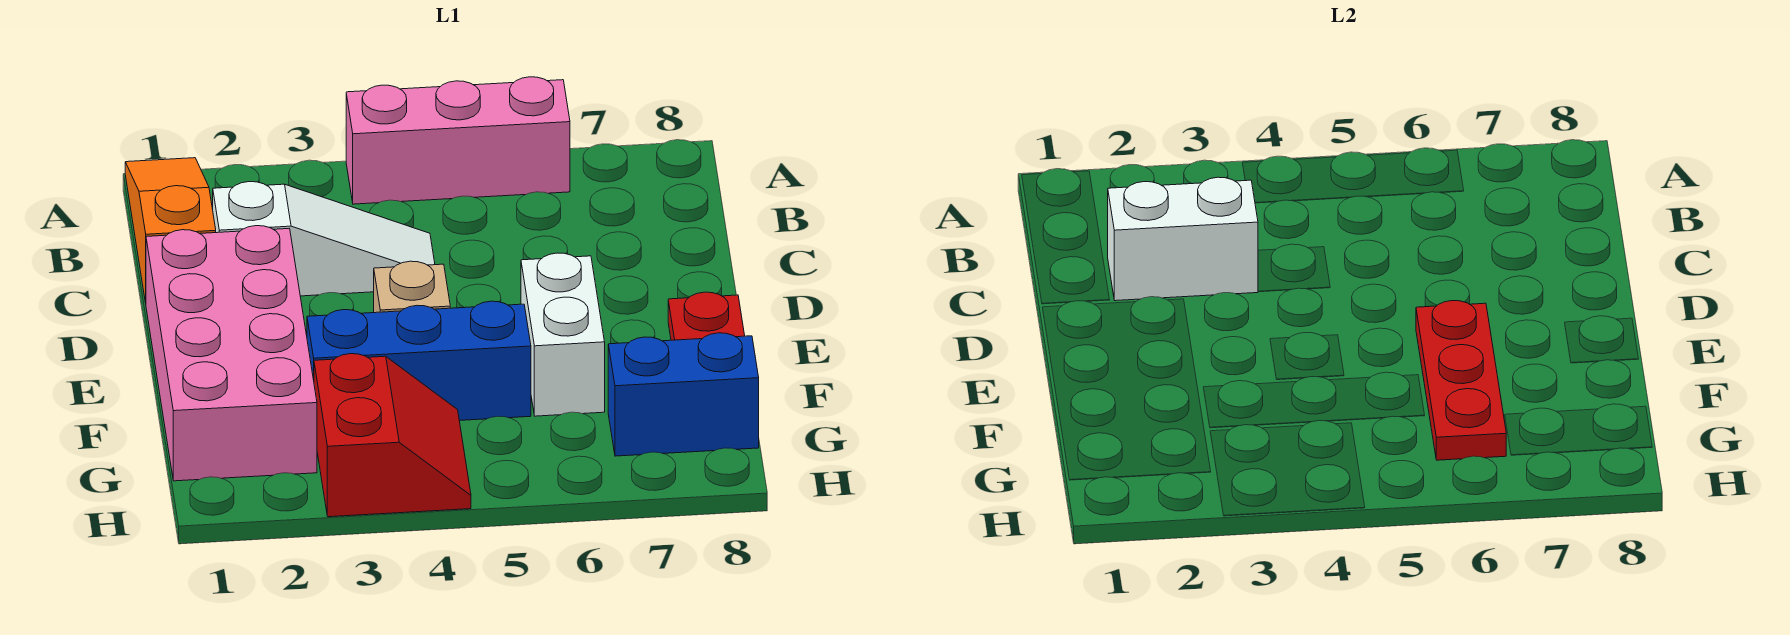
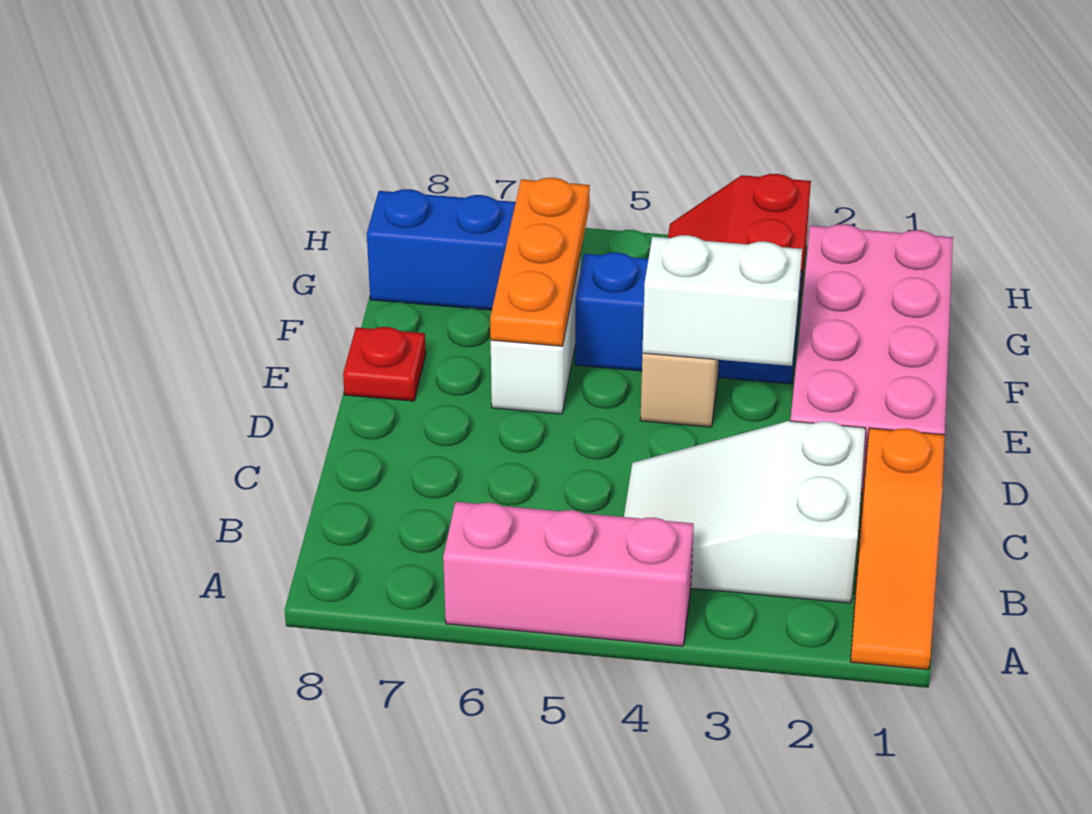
white 1x3 slope [213,182,435,296] -> white 2x3 slope [624,421,865,603]
white 1x2 brick [1108,177,1258,301] -> white 1x2 brick moved to [642,235,802,366]
red 1x3 plate [1416,301,1506,460] -> orange 1x3 plate [490,178,590,346]

